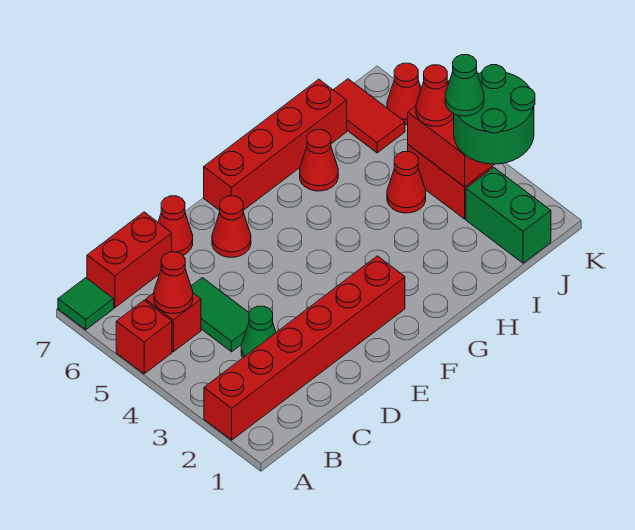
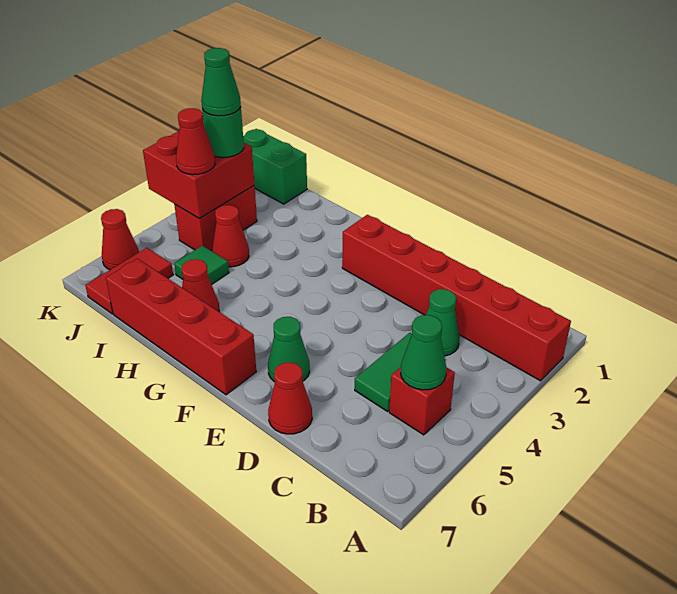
red 1x1 brick [116,300,172,374] -> none
green 1x1 tile [58,278,114,330] -> green 1x1 tile moved to [174,246,229,284]
red 1x1 cone [154,252,193,313] -> green 1x1 cone [401,315,446,390]
red 1x2 brick [87,212,172,308] -> none
red 1x1 cone [212,196,251,257] -> green 1x1 cone [268,317,310,382]
green 1x2 brick [466,168,551,263] -> green 1x2 brick turned to [243,129,307,204]
green 2x2 round brick [454,65,535,164] -> green 1x1 round brick [202,107,244,158]

